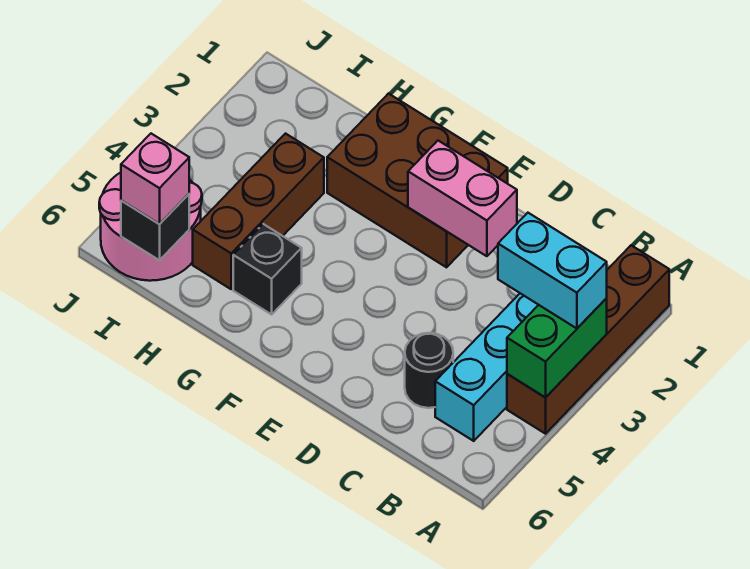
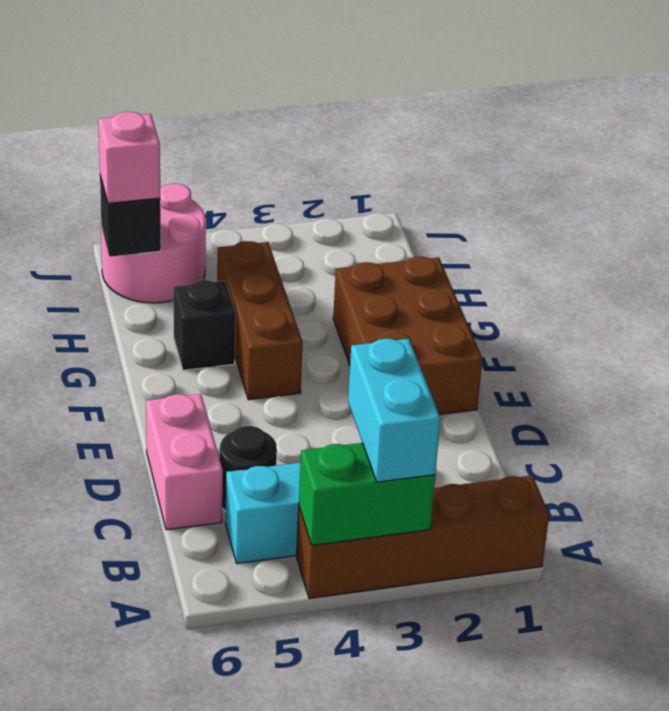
pink 1x2 brick [408,141,517,256] -> pink 1x2 brick moved to [146,394,223,530]
brown 1x3 brick [193,134,324,289] -> brown 1x3 brick turned to [217,241,303,400]

